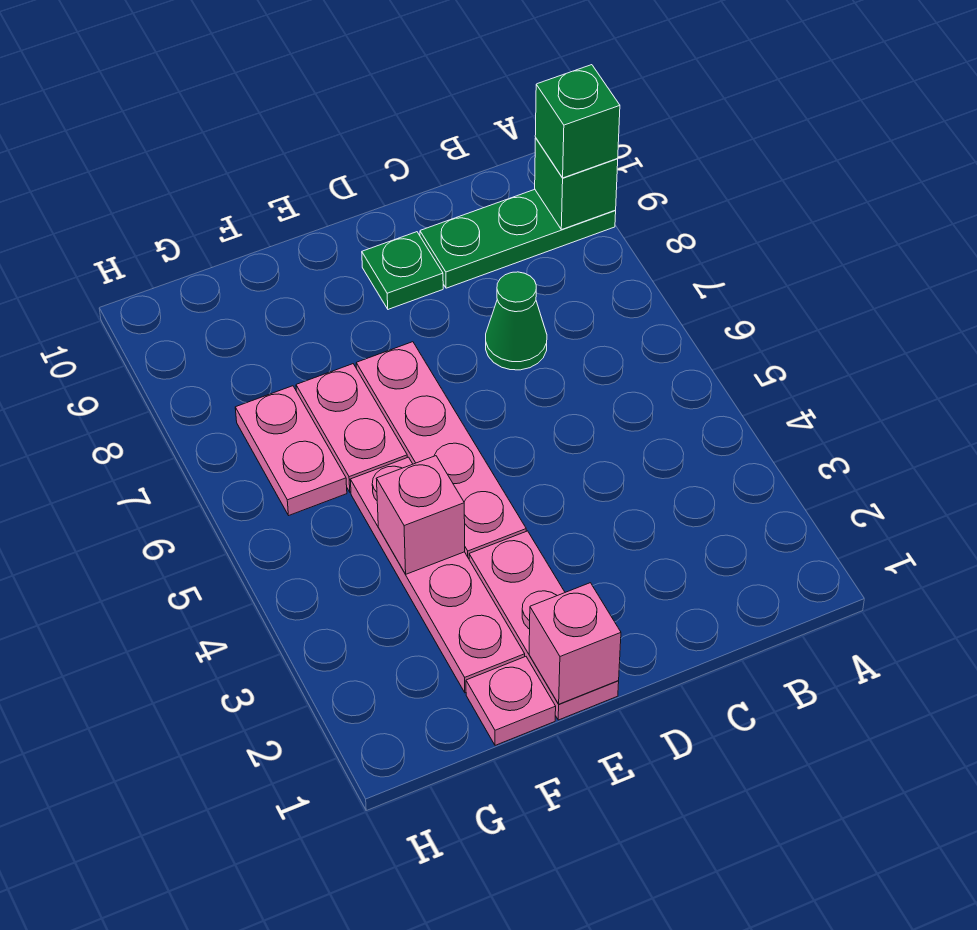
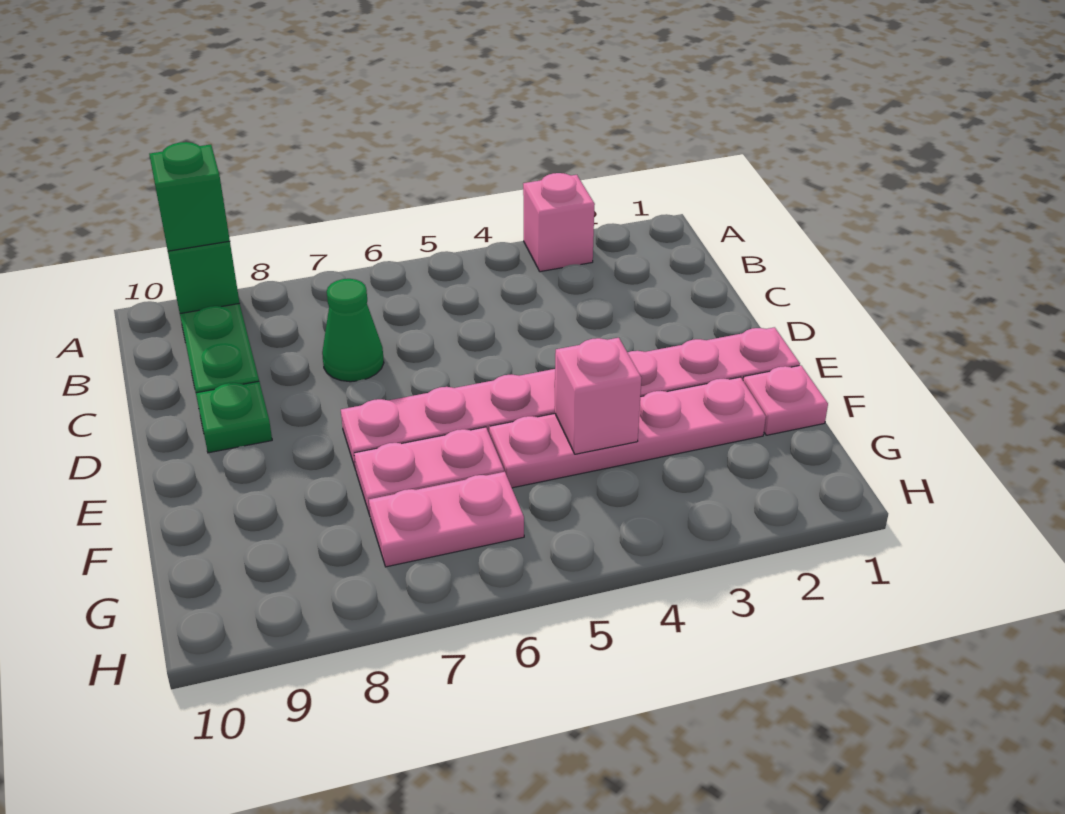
pink 1x1 brick [529,583,621,704] -> pink 1x1 brick moved to [523,173,595,272]

